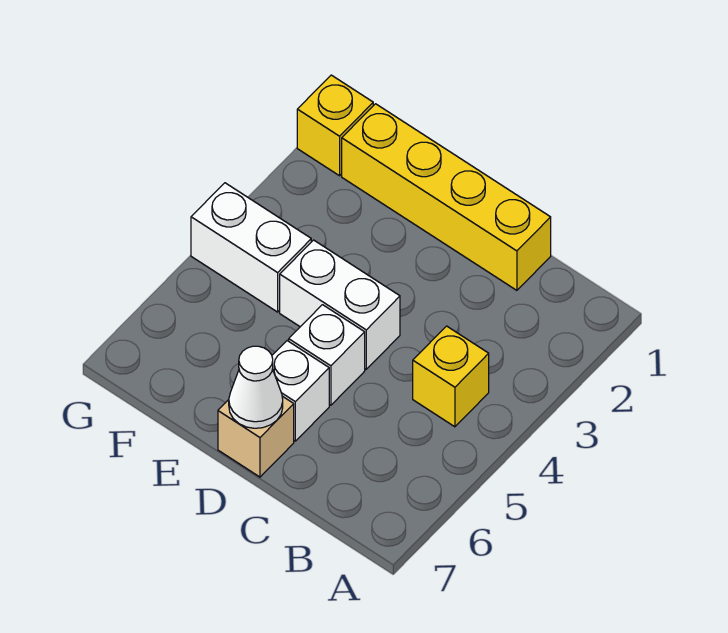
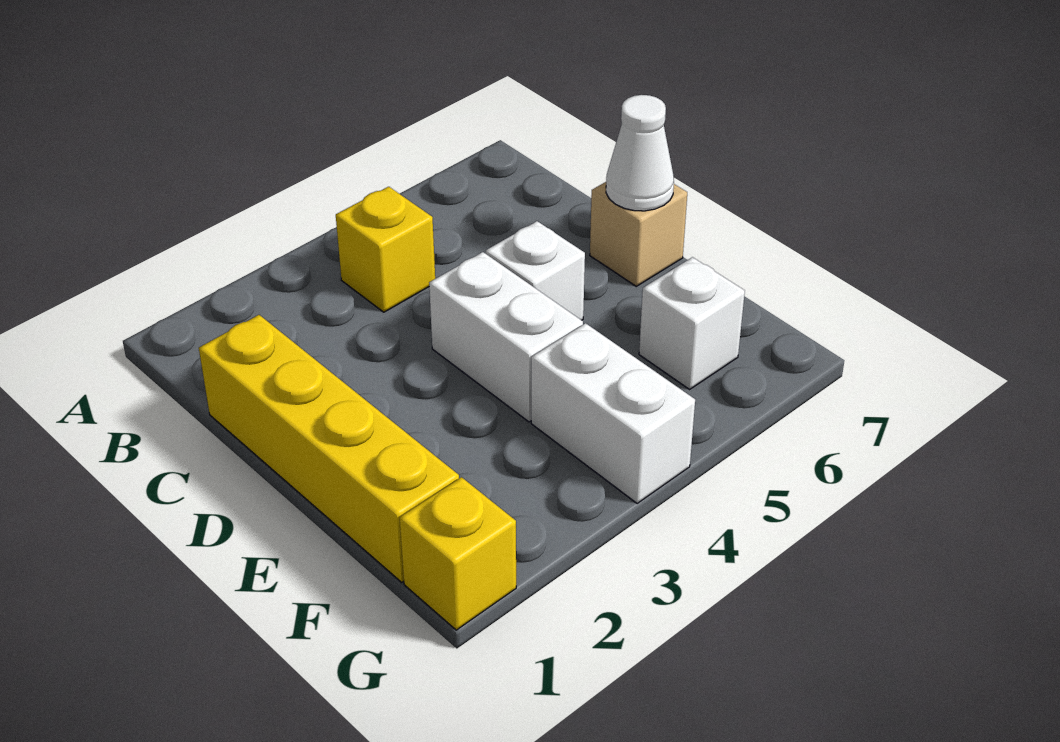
white 1x1 brick [272,341,329,441] -> white 1x1 brick moved to [639,257,745,389]

